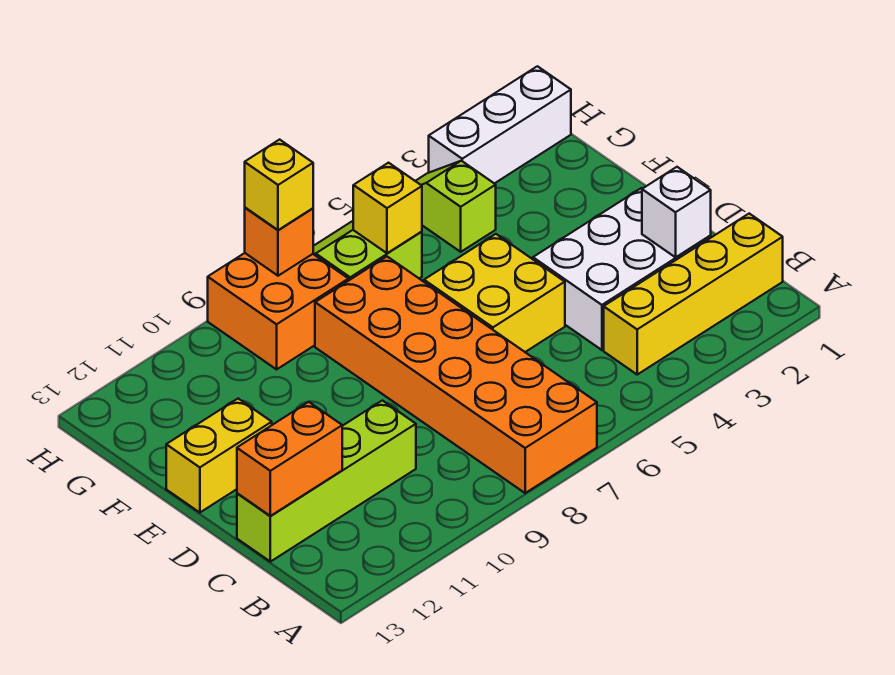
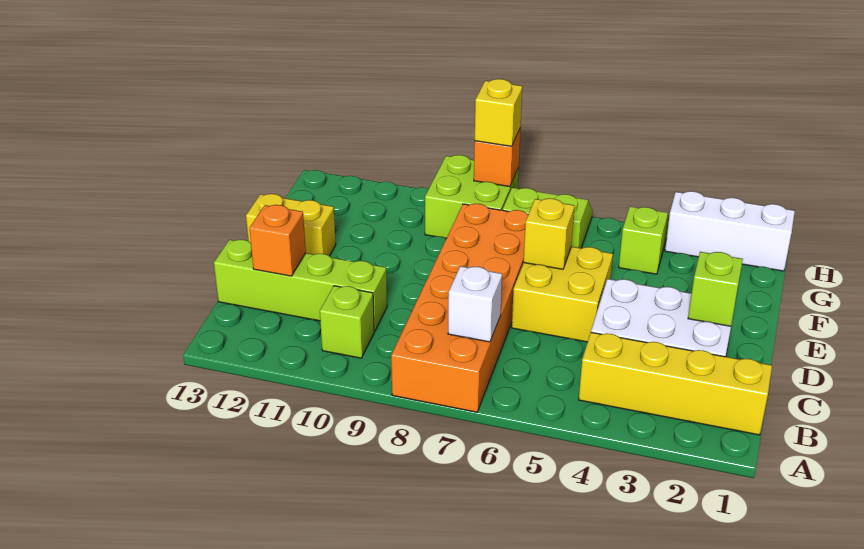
none -> lime 1x1 brick [320,286,374,358]
white 1x1 brick [642,167,711,257] -> white 1x1 brick moved to [448,266,502,342]
orange 1x2 brick [237,402,342,516] -> orange 1x1 brick [249,205,306,276]
none -> lime 1x1 brick [688,252,743,326]
yellow 1x1 brick [353,163,422,253] -> yellow 1x1 brick moved to [524,198,574,269]
orange 2x2 brick [208,253,348,369] -> lime 2x2 brick [425,155,519,238]

